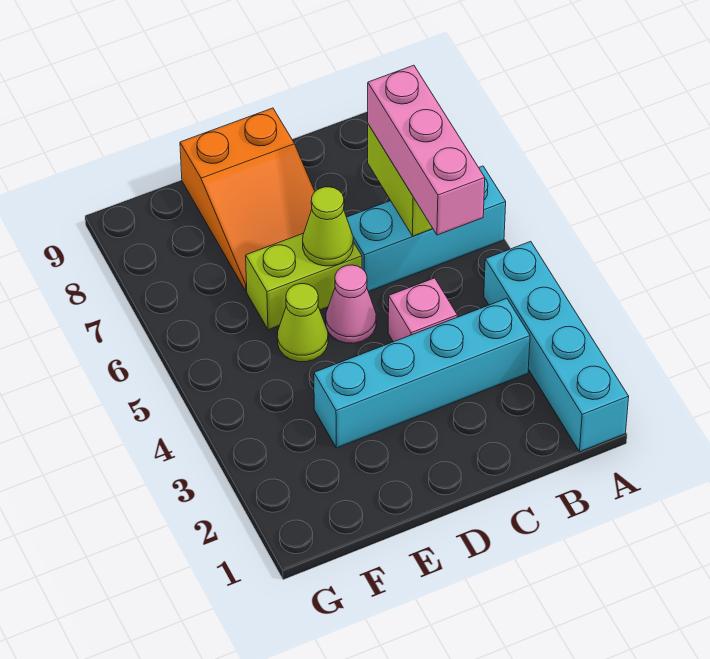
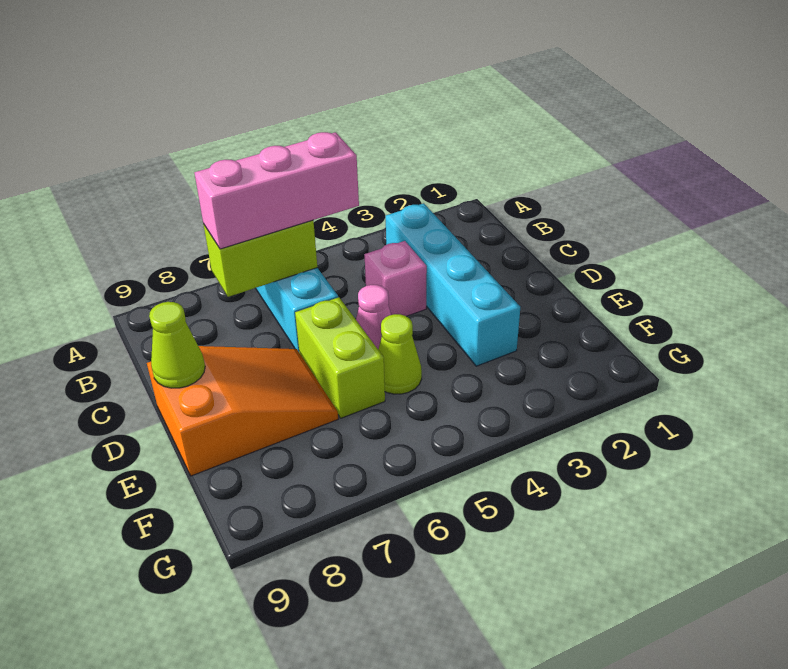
cyan 1x4 brick [484,241,629,452] -> none
lime 1x1 cone [303,187,353,266] -> lime 1x1 cone moved to [149,302,205,388]

